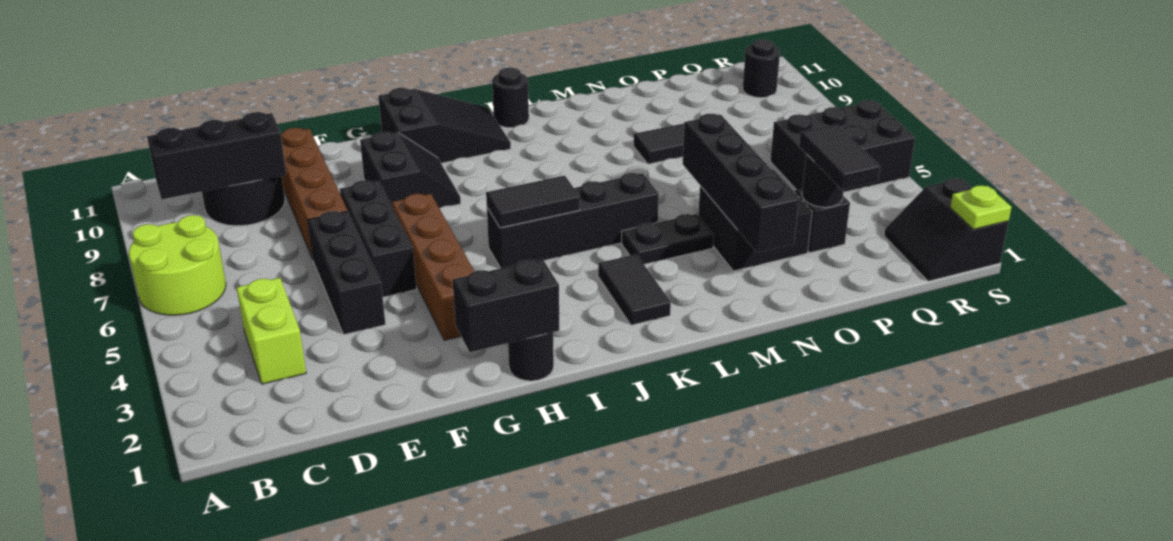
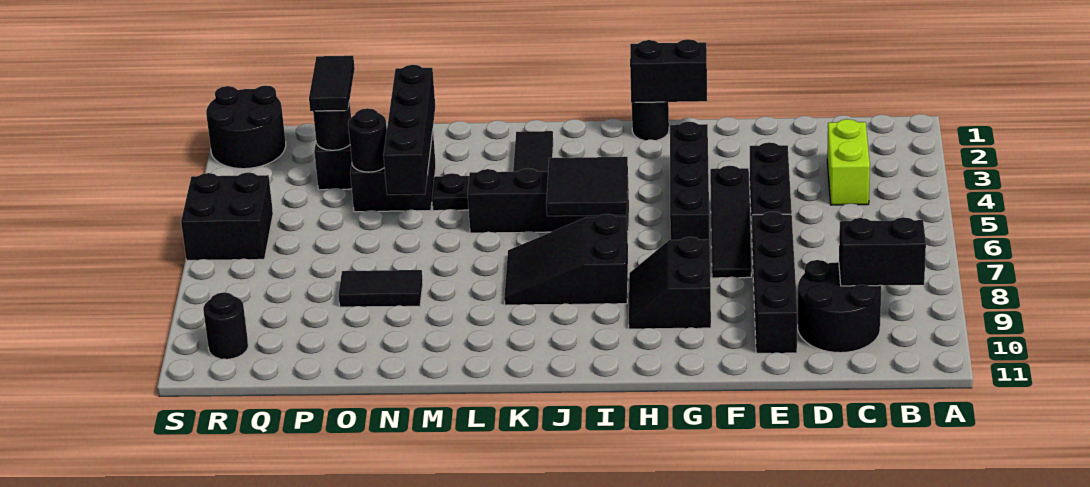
lime 2x2 round brick [129,215,226,315] -> none
black 1x3 brick [147,112,286,199] -> black 1x2 brick [839,217,926,286]
brown 1x4 brick [281,128,348,259] -> black 1x4 brick [752,212,797,353]
black 1x3 brick [340,180,417,297] -> black 1x3 slope [710,166,751,278]
brown 1x4 brick [392,194,475,340] -> black 1x4 brick [670,122,709,240]
black 2x3 slope [378,88,511,163] -> black 2x3 slope moved to [504,214,628,305]
black 1x2 tile [486,176,580,228] -> black 2x2 tile [546,157,628,216]
black 1x1 round brick [492,68,529,128] -> black 1x1 round brick moved to [348,108,387,172]
black 2x3 brick [770,100,915,192] -> black 2x2 brick [181,172,273,260]
black 2x2 slope [884,178,1009,281] -> black 2x2 round brick [206,85,286,169]
lime 1x1 plate [950,185,1012,229] -> none

